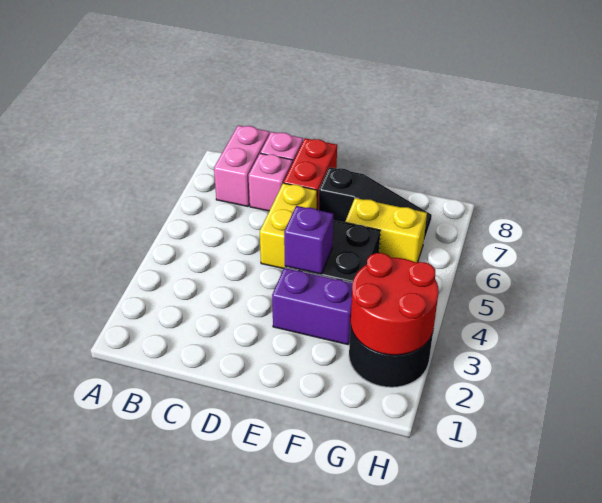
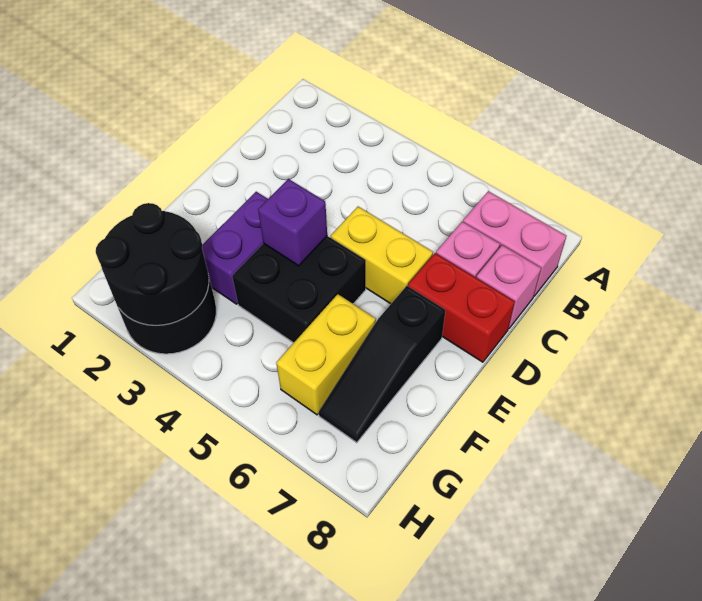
red 2x2 round brick [351,253,439,355] -> black 2x2 round brick [96,203,209,325]

